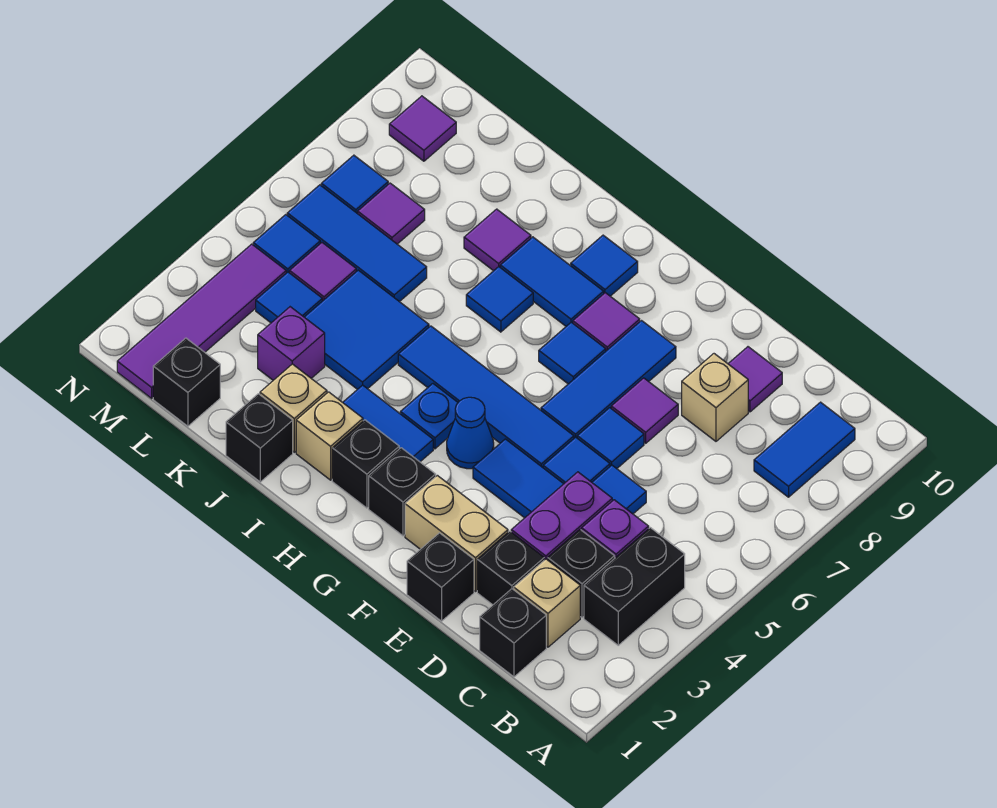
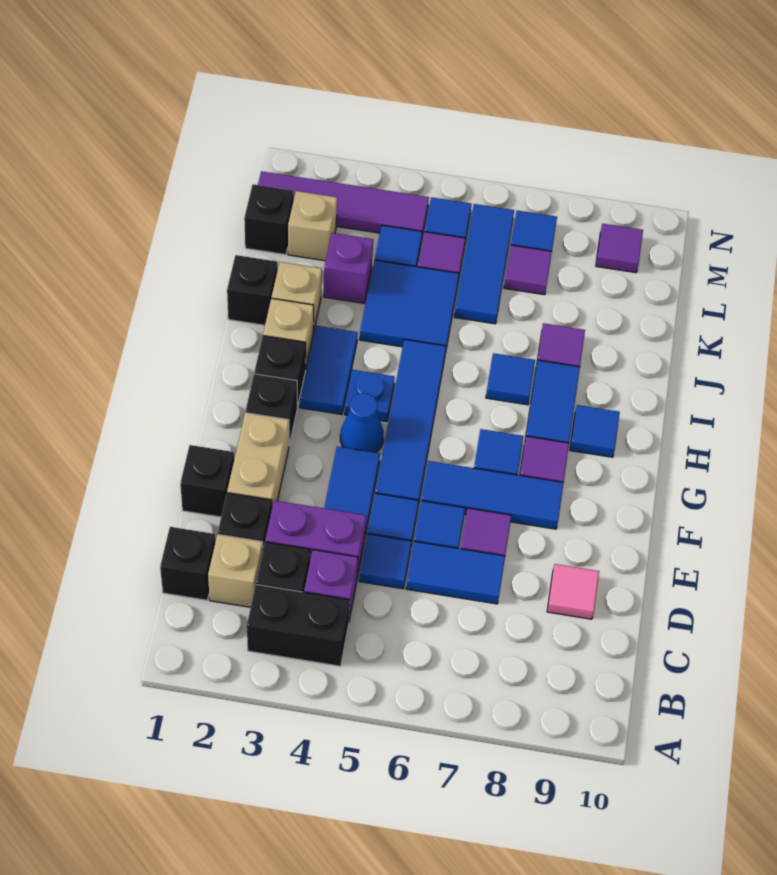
blue 1x2 tile [754,402,855,497] -> blue 1x2 tile moved to [406,541,505,604]
tan 1x1 brick [682,354,748,441] -> tan 1x1 brick moved to [288,191,337,261]
purple 1x1 tile [728,347,782,412] -> pink 1x1 tile [547,564,599,619]

